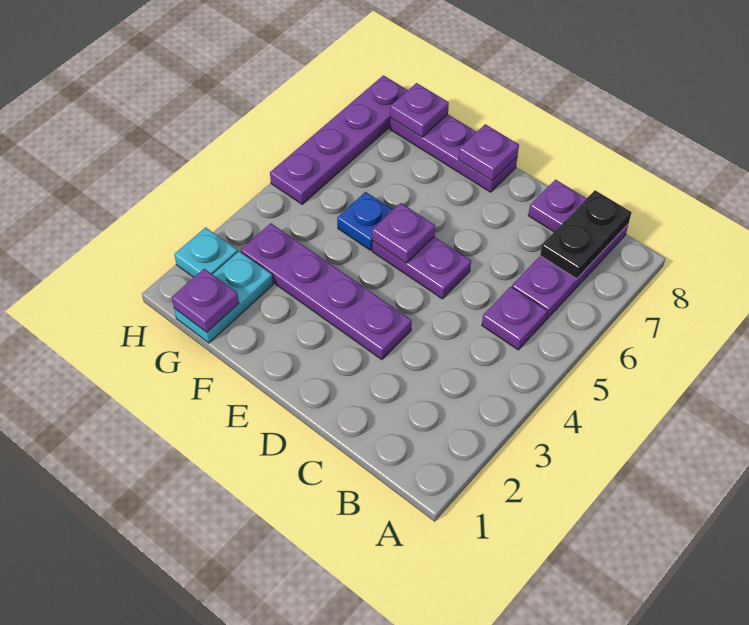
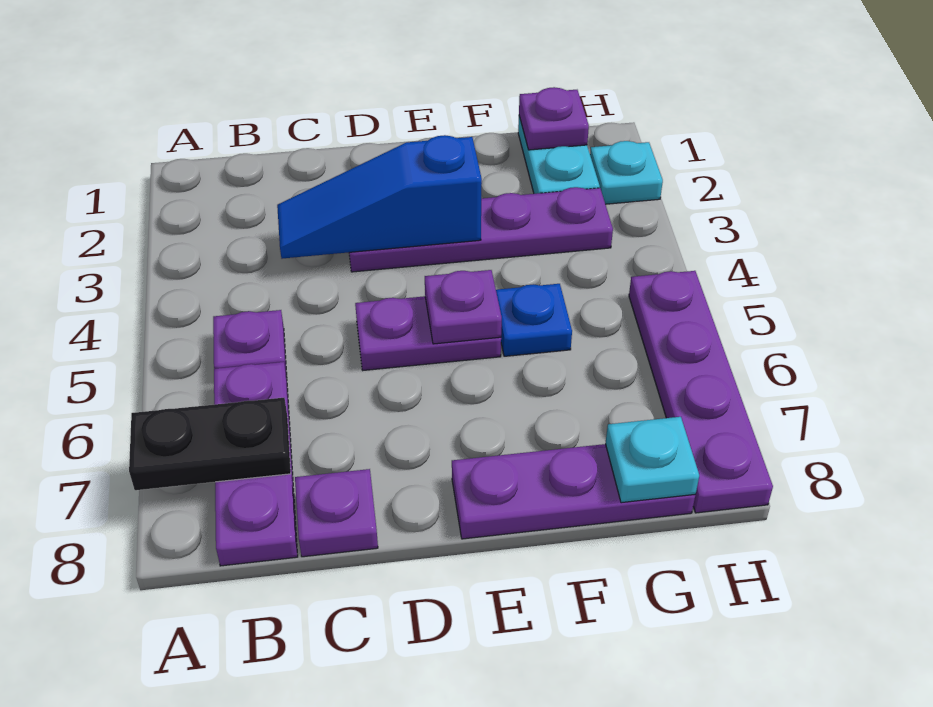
black 1x2 plate [540,190,631,279] -> black 1x2 plate turned to [129,398,291,490]
none -> blue 1x3 slope [277,135,482,259]
purple 1x1 plate [458,124,519,180] -> none
purple 1x1 plate [390,83,449,137] -> cyan 1x1 plate [605,417,699,503]

